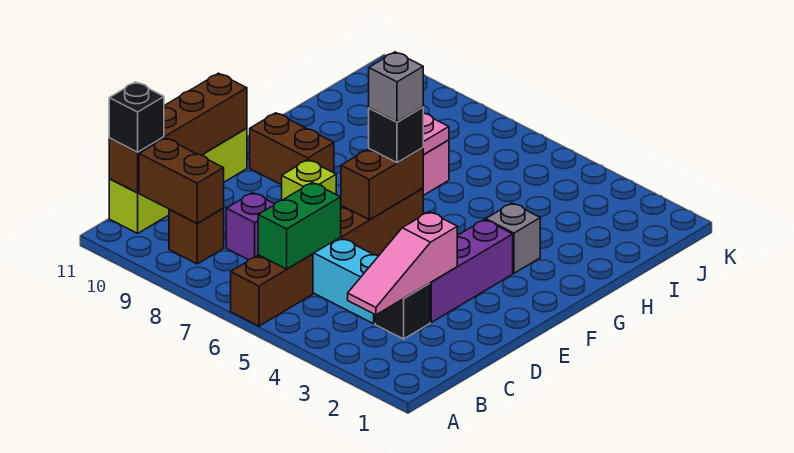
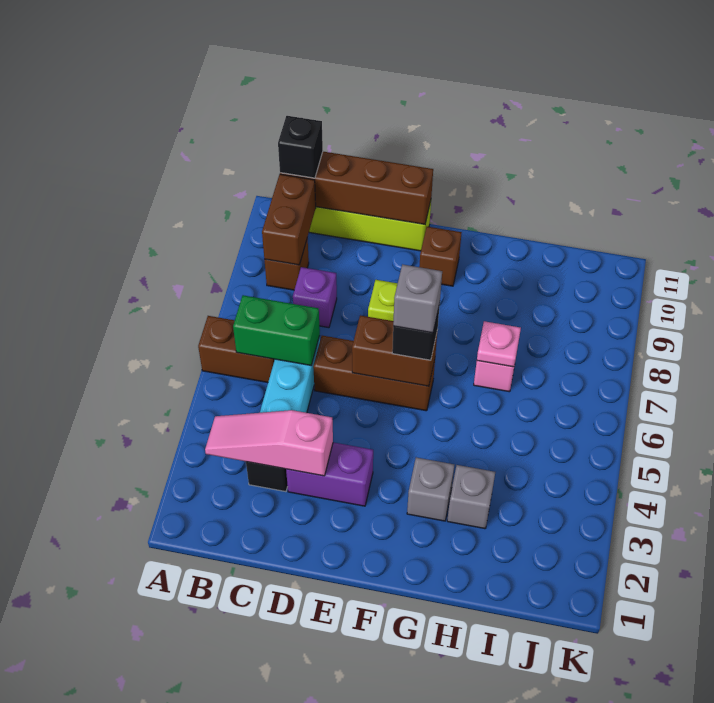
purple 1x3 brick [430,220,513,322] -> purple 1x2 brick [286,442,373,506]
brown 1x2 brick [250,113,334,185] -> brown 1x1 brick [419,227,462,286]
none -> grey 1x1 brick [447,465,495,529]

